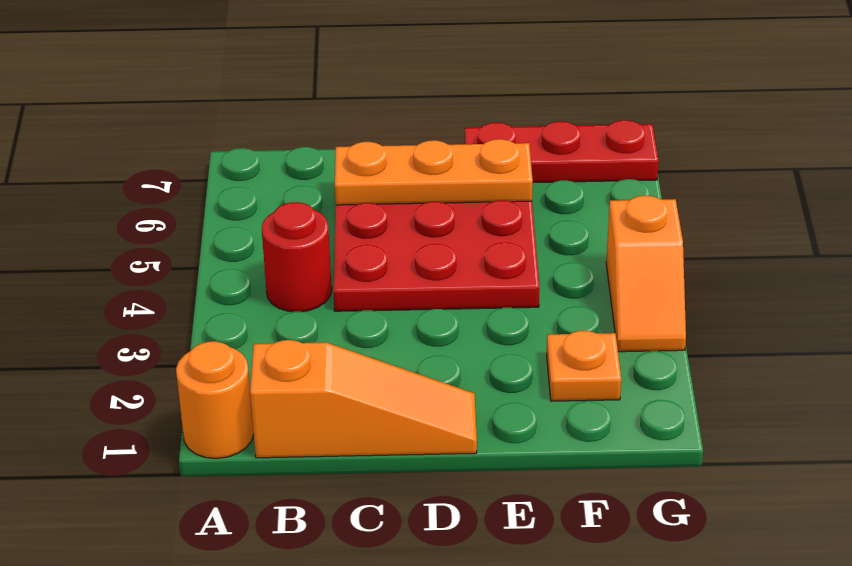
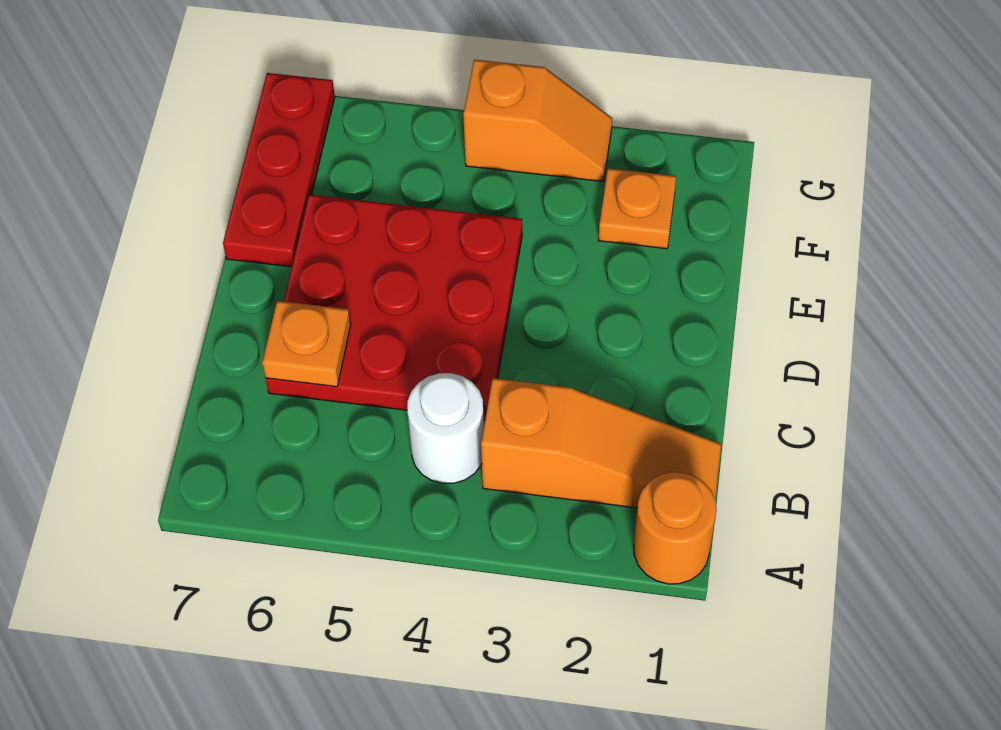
orange 1x3 slope [250,340,477,458] -> orange 1x3 slope turned to [481,378,721,508]
red 1x1 round brick [262,202,332,312] -> white 1x1 round brick [407,373,484,484]
orange 1x3 plate [335,139,533,205] -> orange 1x1 plate [262,301,351,387]

